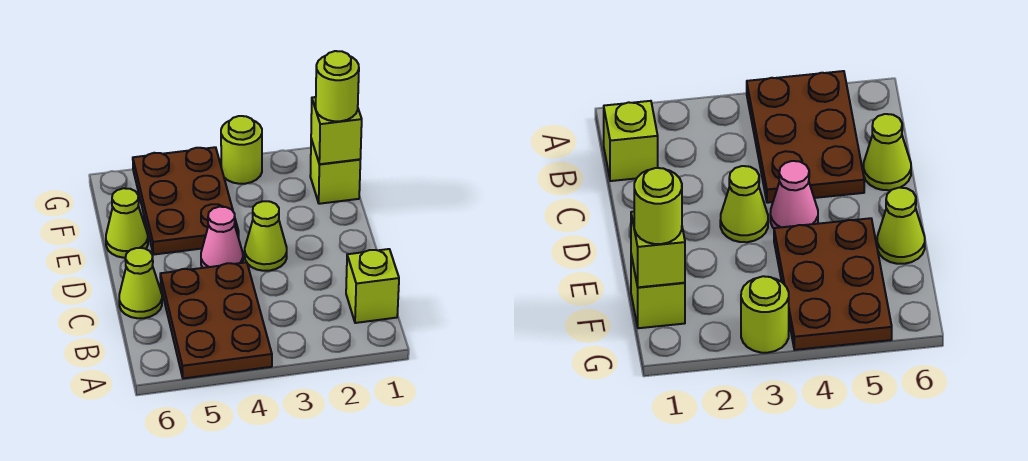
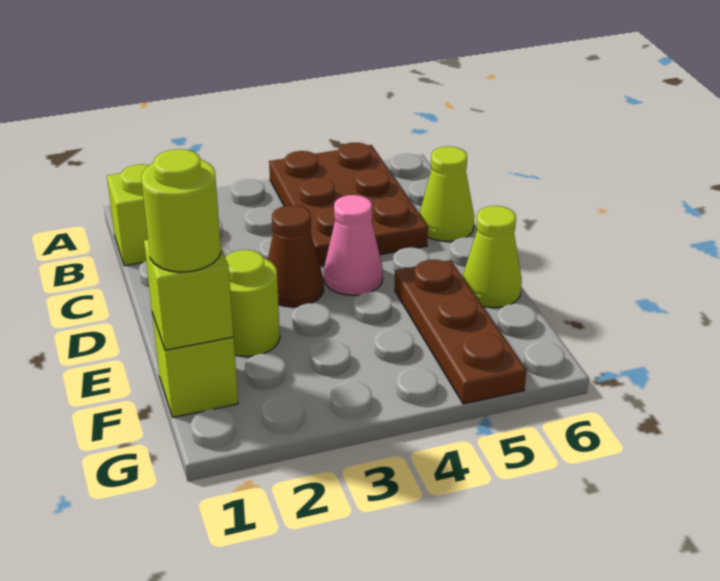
lime 1x1 cone [245,201,287,271] -> brown 1x1 cone [268,205,324,307]
brown 2x3 plate [133,147,239,254] -> brown 1x3 plate [395,260,526,404]
lime 1x1 round brick [221,116,262,184] -> lime 1x1 round brick moved to [225,250,280,357]

